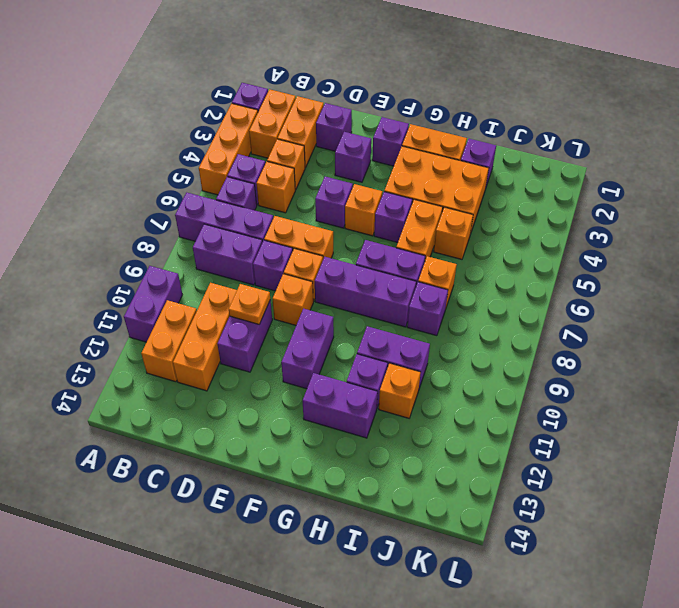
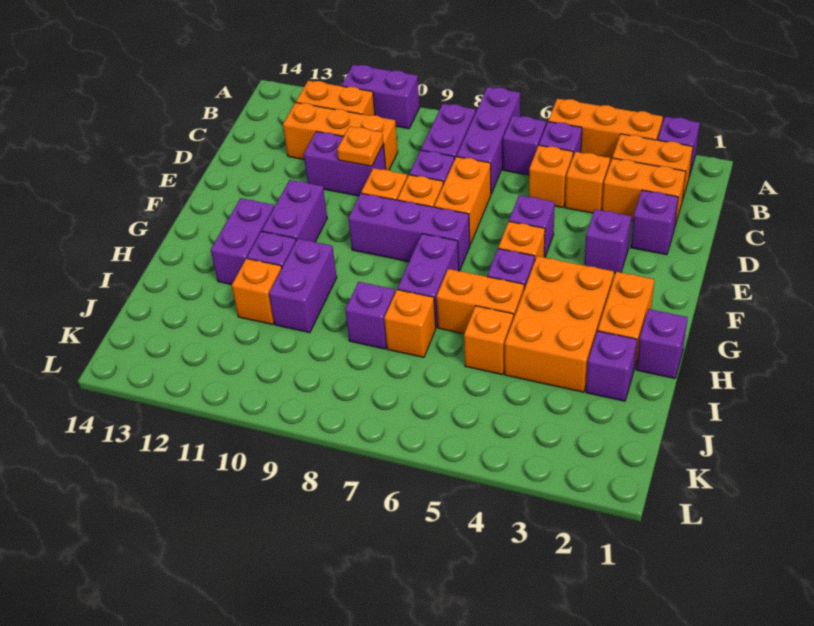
purple 1x1 brick [372,117,409,166] -> purple 1x1 brick moved to [636,309,688,378]
purple 1x3 brick [315,257,416,327] -> purple 1x3 brick turned to [348,193,470,271]
purple 1x2 brick [281,309,334,389] -> purple 1x2 brick turned to [262,180,327,242]

